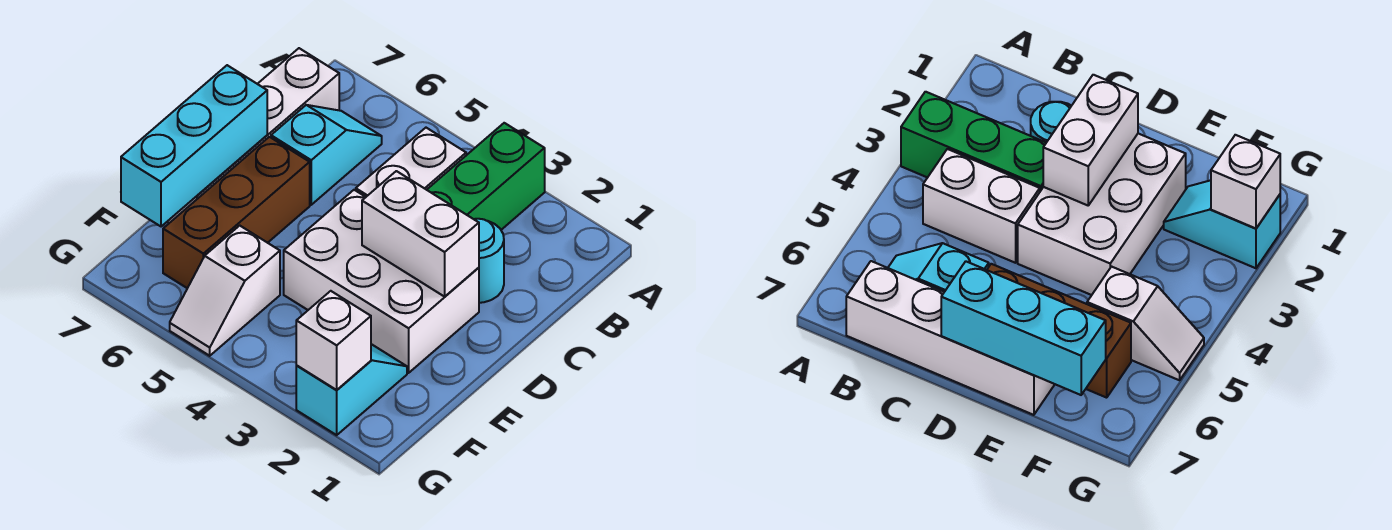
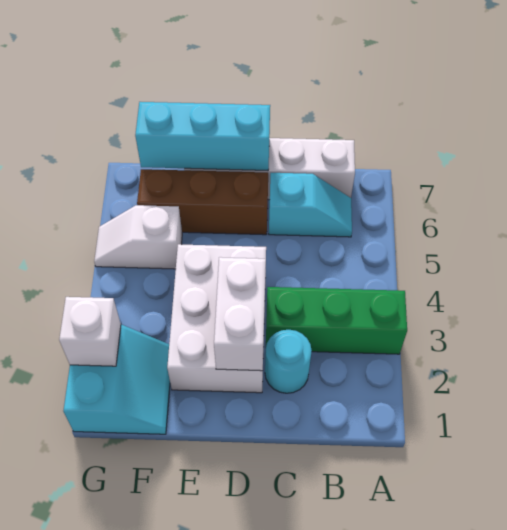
white 1x2 brick [356,128,466,197] -> none
cyan 1x2 slope [296,344,407,435] -> cyan 2x2 slope [63,325,170,434]

